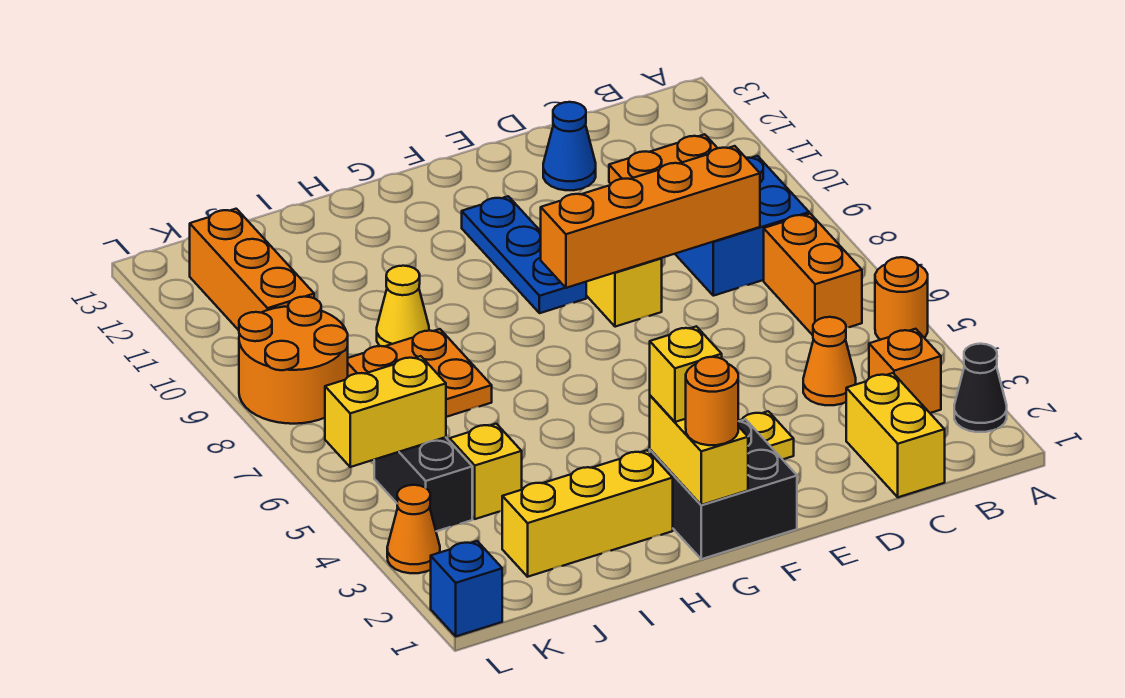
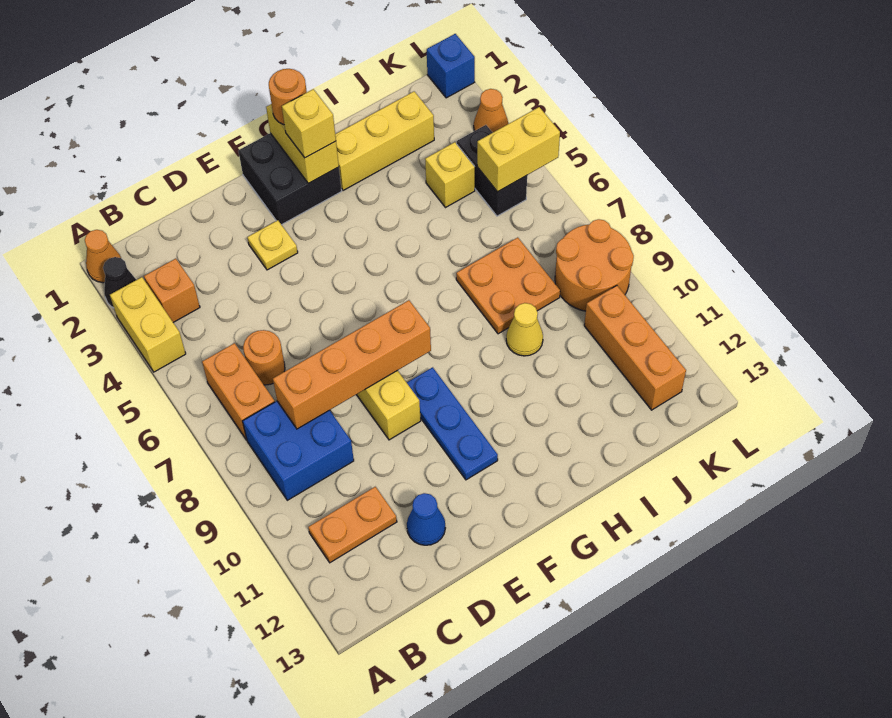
orange 1x1 round brick [875,257,928,340] -> orange 1x1 round brick moved to [243,330,285,385]
yellow 1x2 brick [846,373,945,497] -> yellow 1x2 brick moved to [110,277,186,372]
orange 1x1 cone [803,317,856,405] -> orange 1x1 cone moved to [85,230,121,283]

